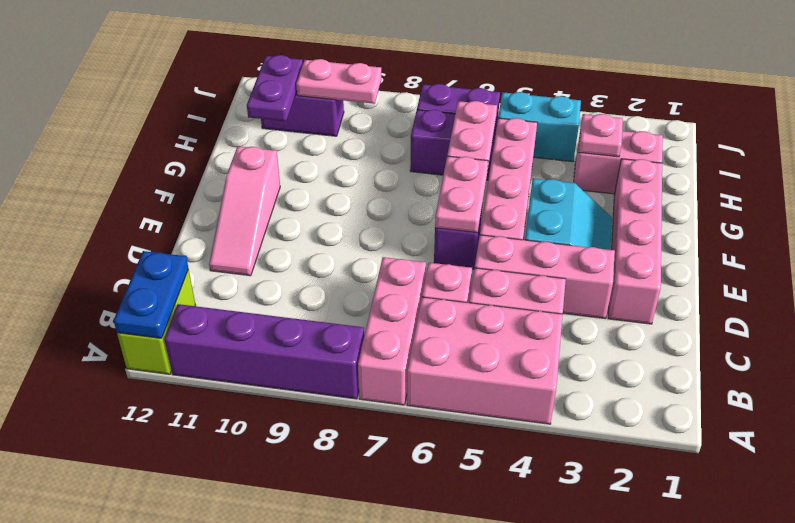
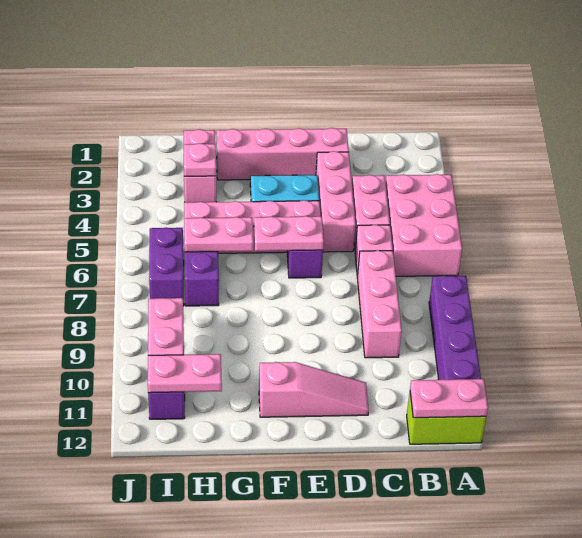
pink 1x3 brick [358,257,426,405] -> pink 1x3 brick turned to [357,250,402,358]
blue 1x2 plate [114,251,188,338] -> pink 1x2 plate [410,379,488,418]
purple 1x2 plate [247,55,303,121] -> pink 1x2 plate [148,354,222,393]
cyan 1x2 brick [498,92,581,162] -> none

